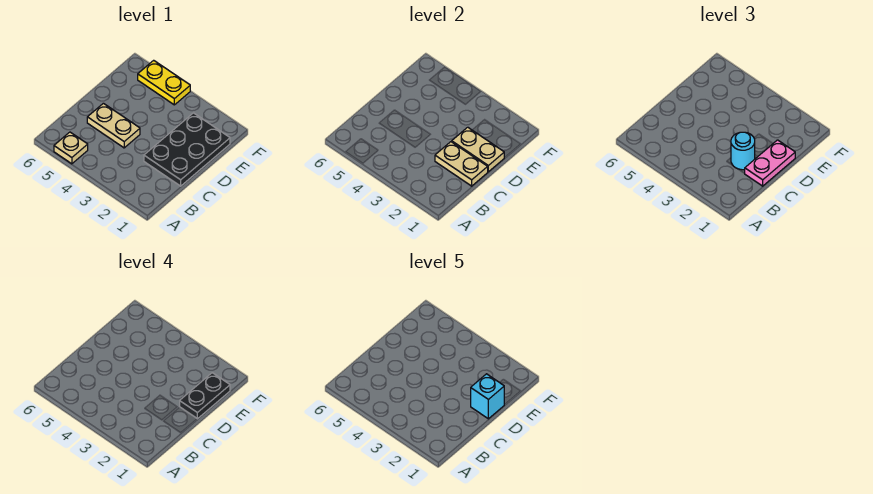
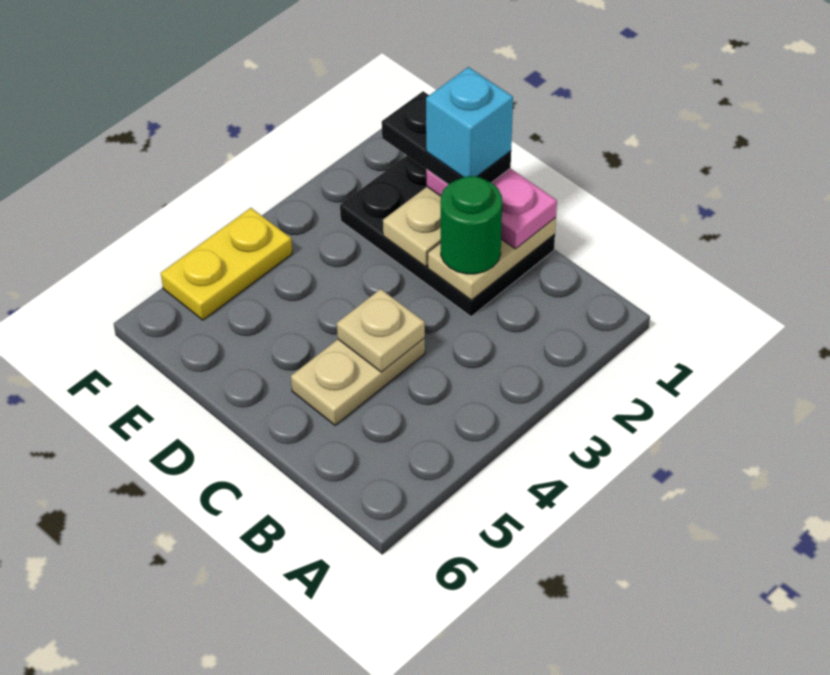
tan 1x1 plate [54,132,88,164] -> tan 1x1 plate moved to [337,289,425,372]
cyan 1x1 round brick [731,132,755,170] -> green 1x1 round brick [441,176,502,274]

